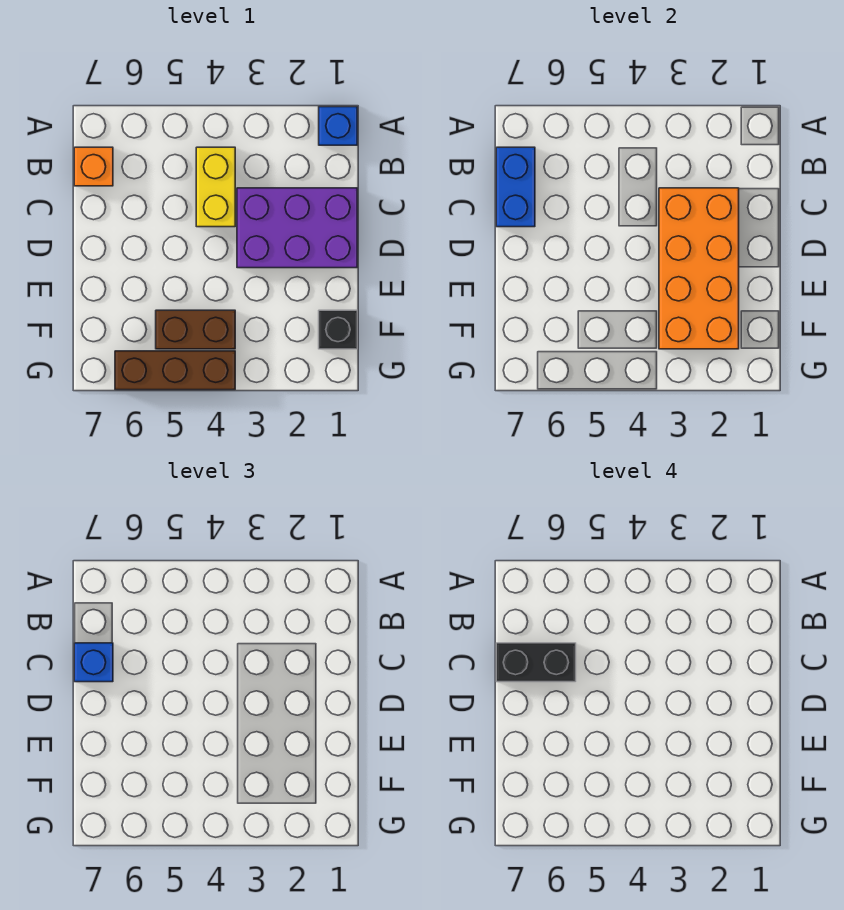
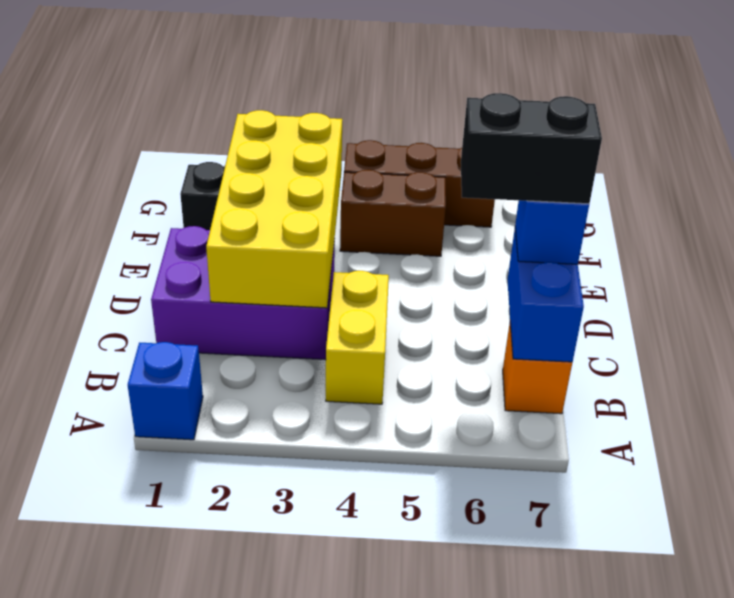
orange 2x4 brick [659,188,739,349] -> yellow 2x4 brick [206,110,342,308]

